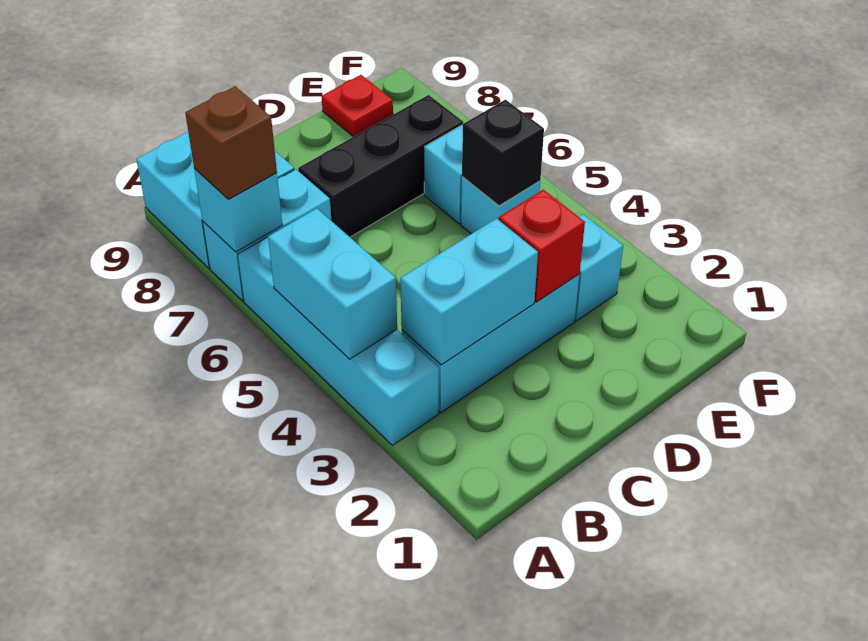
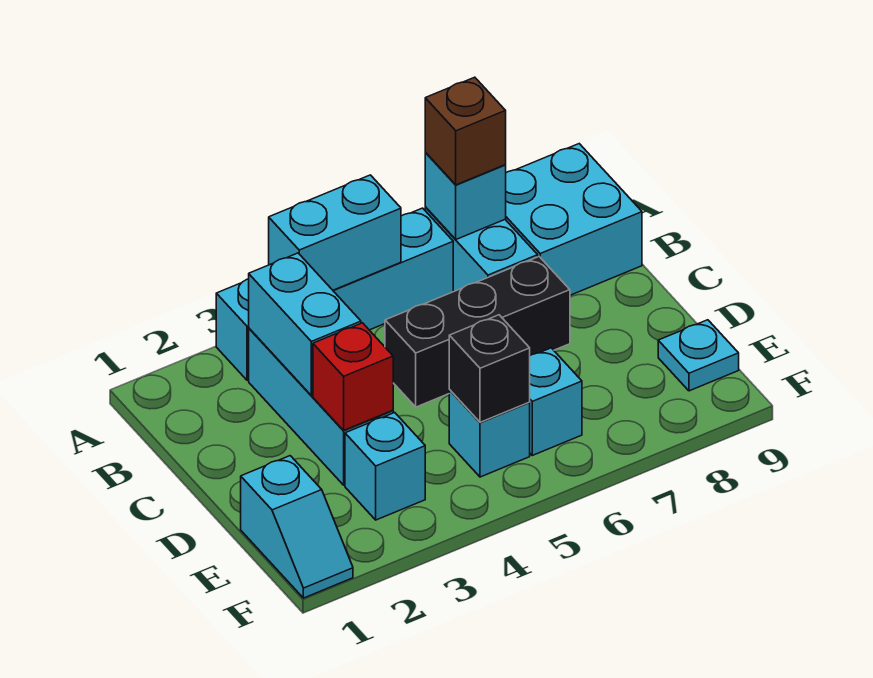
black 1x3 brick [298,95,463,237] -> black 1x3 brick turned to [385,257,570,407]
none -> cyan 1x2 slope [241,456,353,598]
red 1x1 plate [322,75,393,137] -> cyan 1x1 plate [658,320,739,391]

